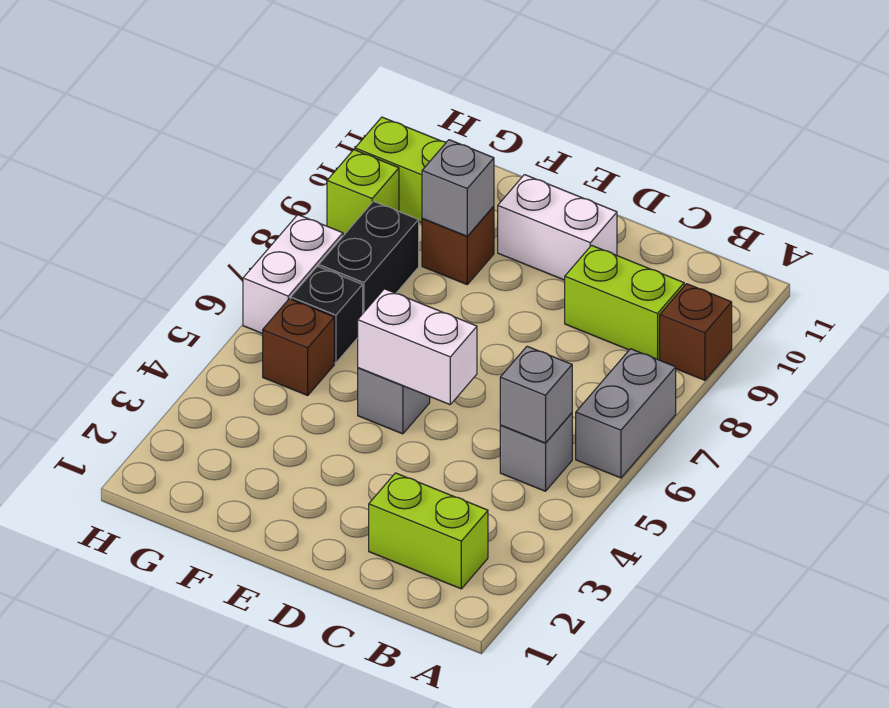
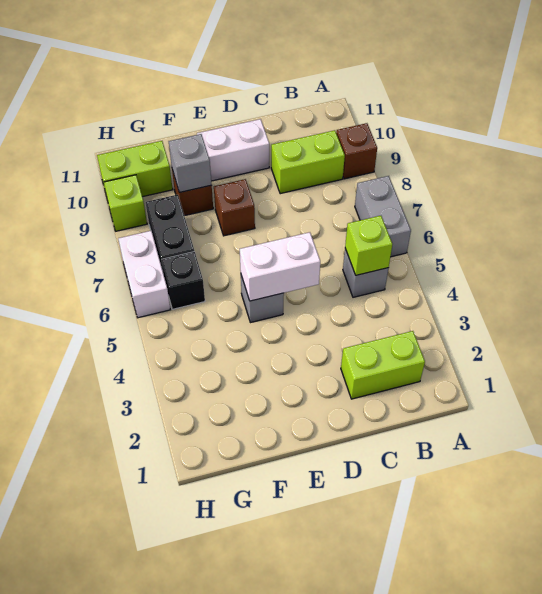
grey 1x1 brick [500,346,572,443] -> lime 1x1 brick [345,216,392,275]
brown 1x1 brick [263,299,334,395] -> brown 1x1 brick moved to [214,179,255,236]

